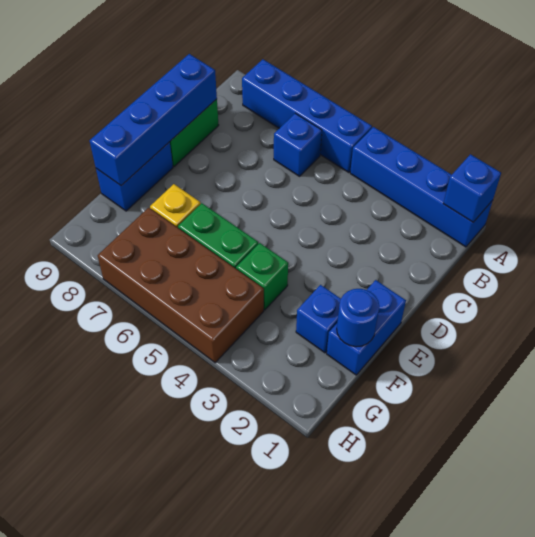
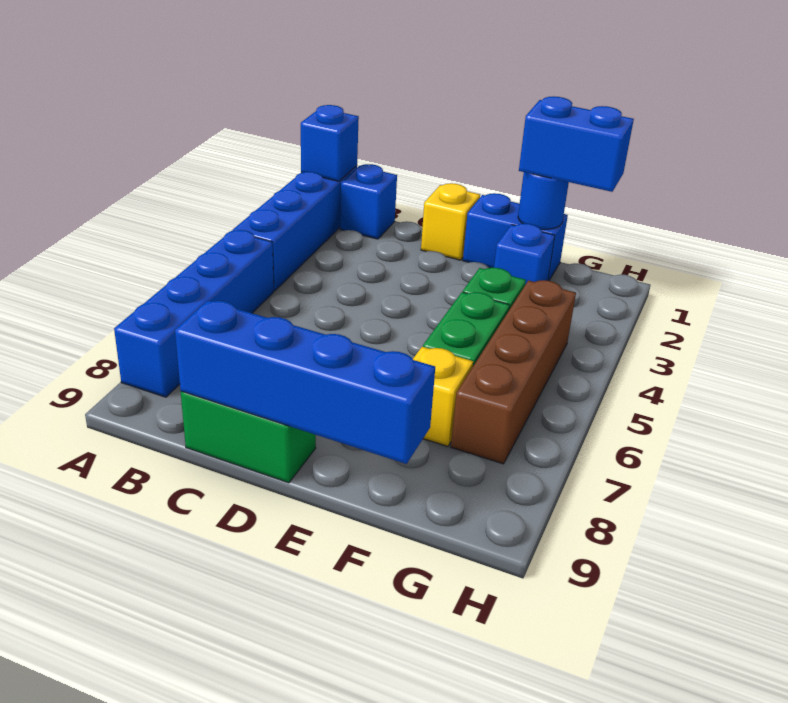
blue 1x1 brick [274,113,322,176] -> blue 1x1 brick moved to [340,164,397,239]
none -> yellow 1x1 brick [421,183,480,260]
blue 1x2 brick [96,142,173,211] -> blue 1x2 brick moved to [519,96,634,192]
brown 2x4 brick [98,208,264,363] -> brown 1x4 brick [451,280,576,464]

